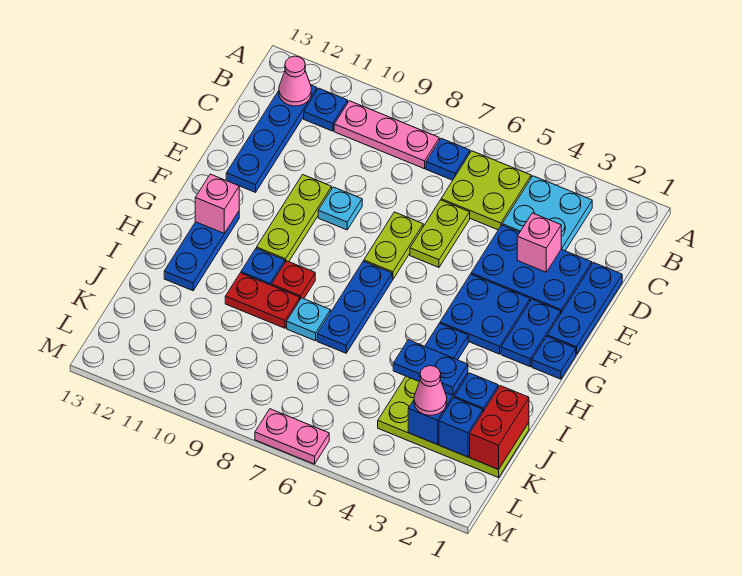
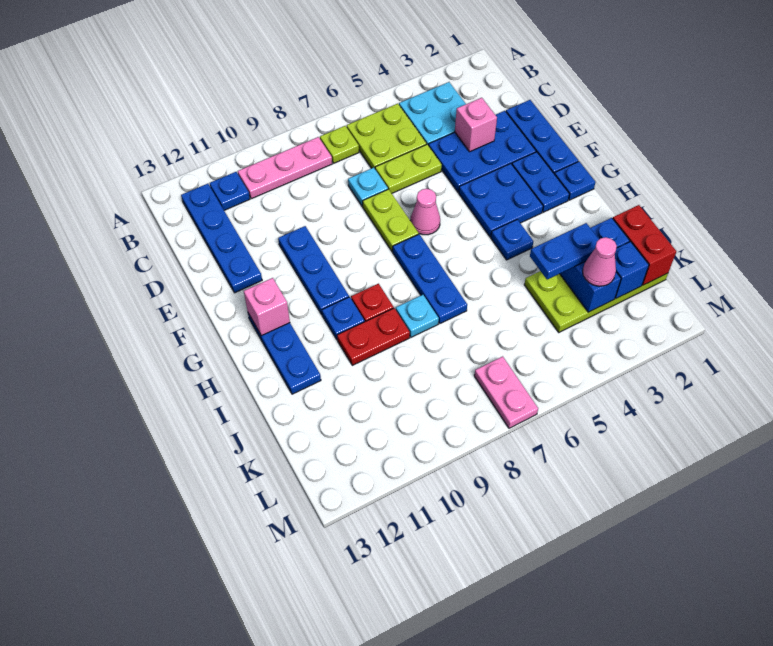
blue 1x1 plate [426,138,470,180] -> lime 1x1 plate [320,126,359,163]
pink 1x1 cone [279,56,311,106] -> pink 1x1 cone moved to [410,189,440,235]
lime 1x2 plate [410,200,470,267] -> lime 1x2 plate turned to [375,145,442,193]
cyan 1x1 plate [318,187,362,230] -> cyan 1x1 plate moved to [348,168,388,207]
lime 1x3 plate [257,175,332,262] -> blue 1x3 plate [278,226,349,314]
pink 1x2 plate [255,409,329,464] -> pink 1x2 plate turned to [474,356,538,428]

